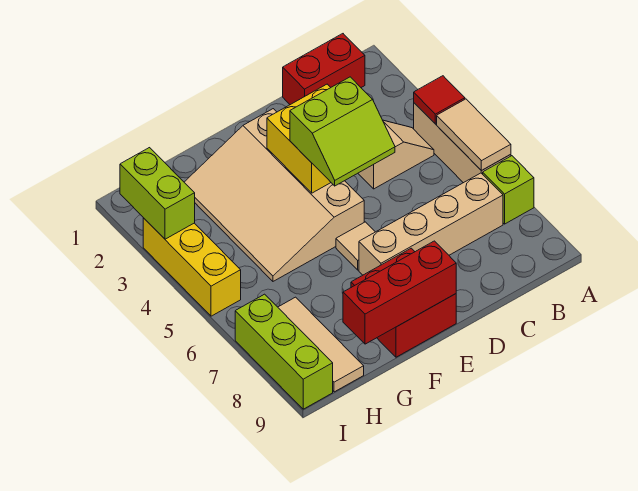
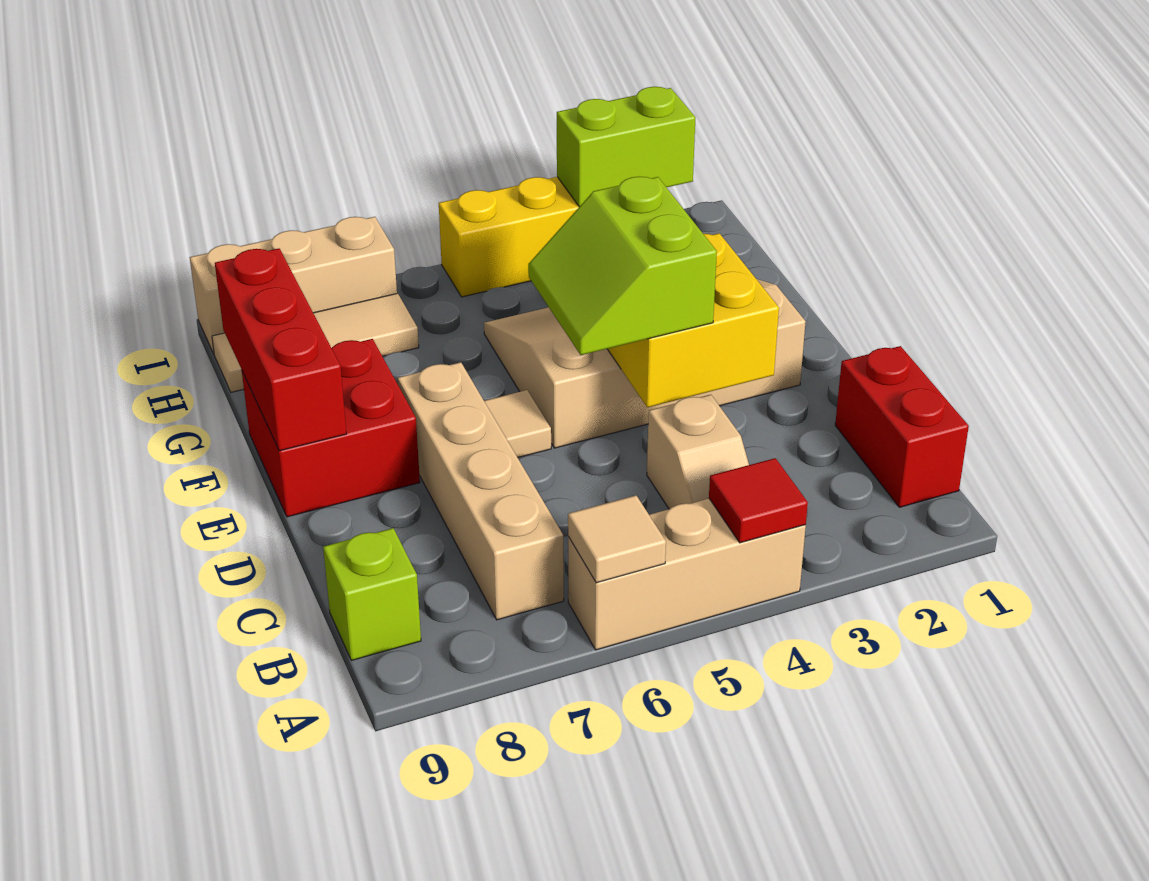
tan 1x2 tile [437,99,511,171] -> tan 1x1 tile [568,495,666,583]
lime 1x1 brick [483,156,534,224] -> lime 1x1 brick moved to [323,528,421,660]
lime 1x3 brick [235,294,333,409] -> tan 1x3 brick [190,217,397,354]

